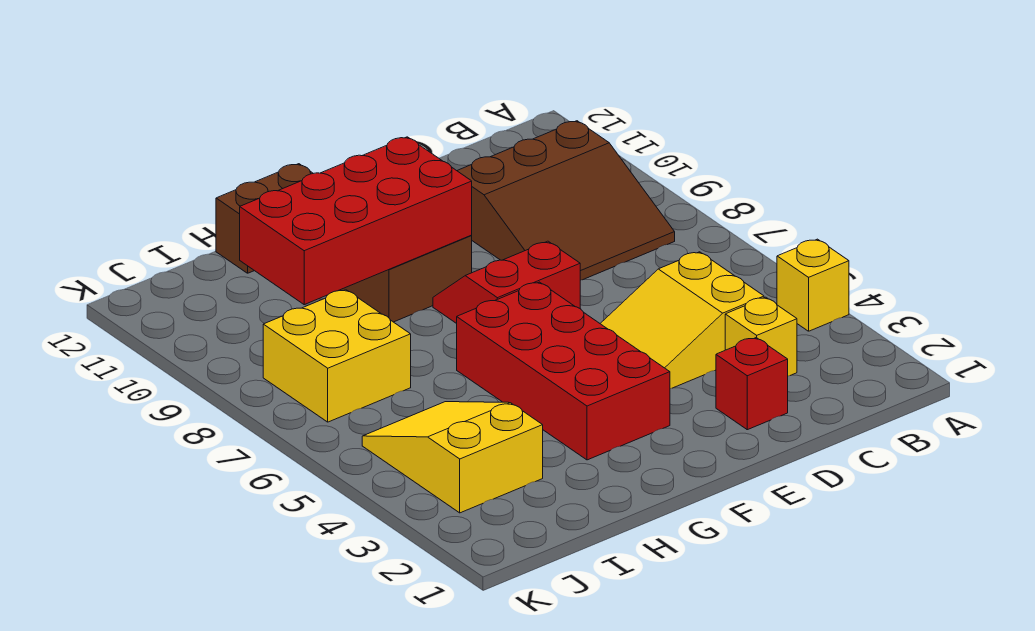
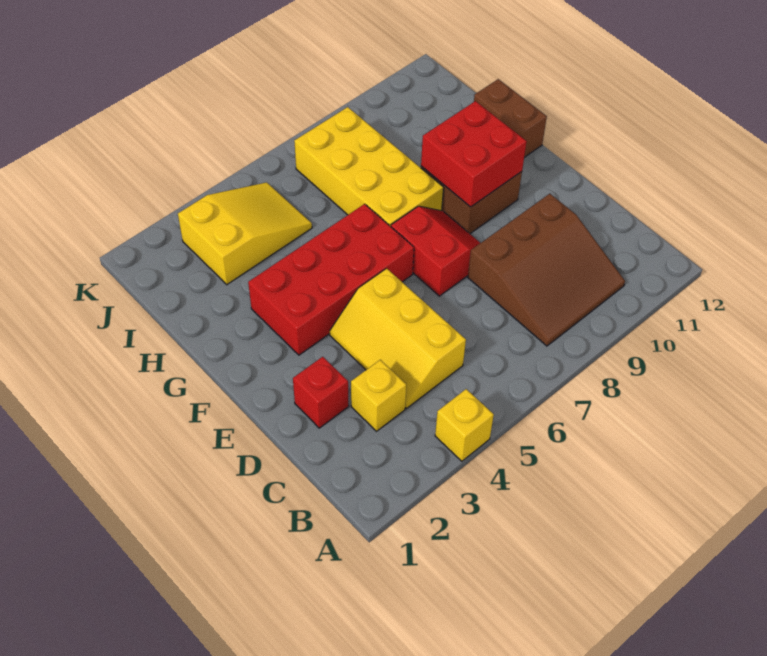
brown 3x3 slope [457,121,675,280] -> brown 3x3 slope turned to [468,194,625,346]
yellow 2x3 slope [600,252,764,389] -> yellow 2x3 slope turned to [330,268,466,408]
red 2x4 brick [240,137,472,305] -> red 2x2 brick [421,101,527,207]
yellow 2x2 brick [263,290,411,422] -> yellow 2x4 brick [294,107,444,226]

